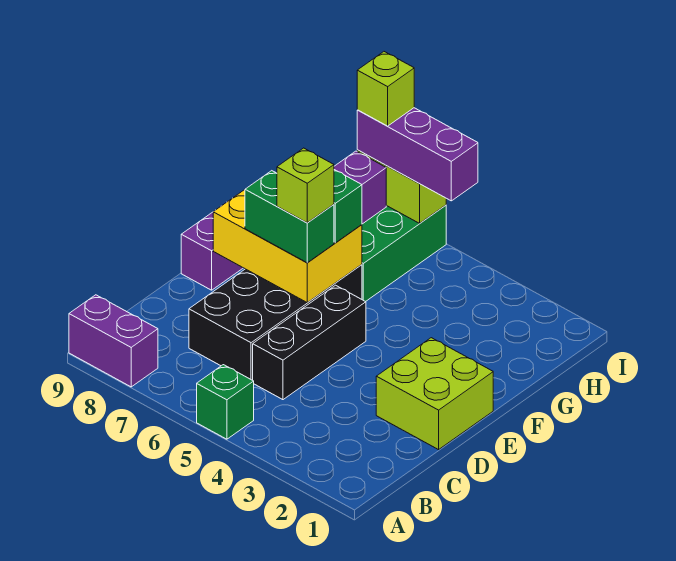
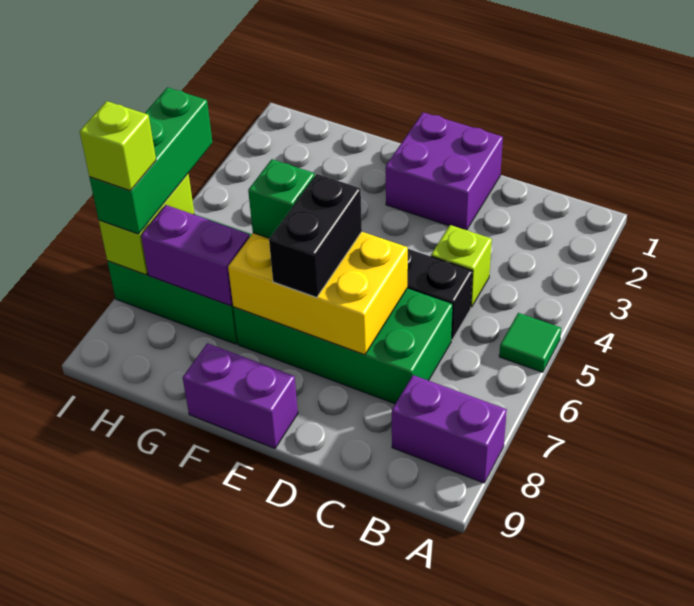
green 1x1 brick [197,365,254,439] -> green 1x1 tile [499,313,561,372]
purple 1x2 brick [69,295,158,387] -> purple 1x2 brick turned to [392,375,507,483]
black 2x4 brick [189,265,362,380] -> green 2x4 brick [233,288,453,404]
lime 2x2 brick [376,338,493,450] -> purple 2x2 brick [386,112,503,230]
yellow 2x3 brick [213,190,362,302] -> yellow 2x3 brick turned to [228,232,408,355]
green 1x2 brick [245,171,334,263] -> black 1x2 brick [269,174,362,298]
lime 1x1 brick [277,148,334,223] -> lime 1x1 brick moved to [431,225,492,307]
purple 1x3 brick [357,108,478,201] -> green 1x3 brick [89,87,212,234]

